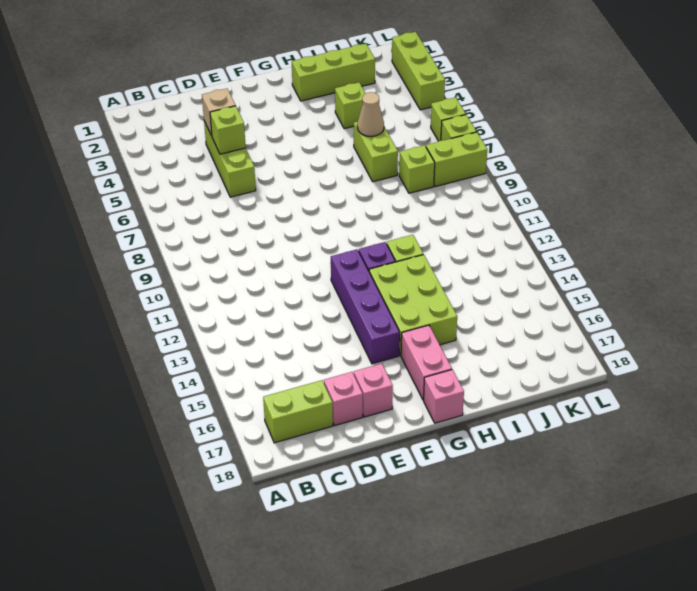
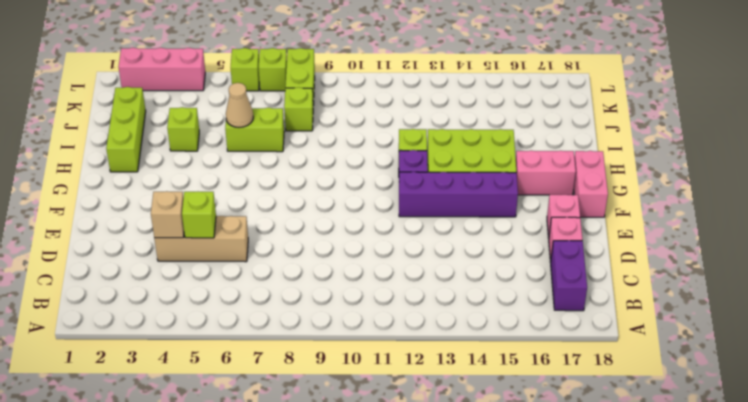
lime 1x2 brick [263,380,333,443] -> purple 1x2 brick [551,241,587,311]
lime 1x3 brick [204,121,256,197] -> tan 1x3 brick [154,216,248,262]
pink 1x1 brick [424,370,464,423] -> pink 1x2 brick [574,151,608,217]
lime 1x3 brick [392,32,445,110] -> pink 1x3 brick [119,48,205,91]

